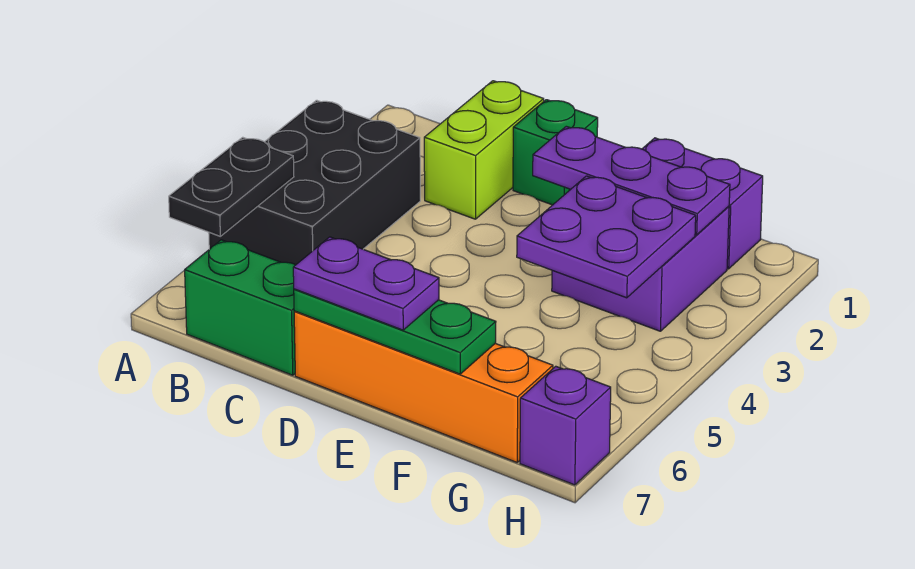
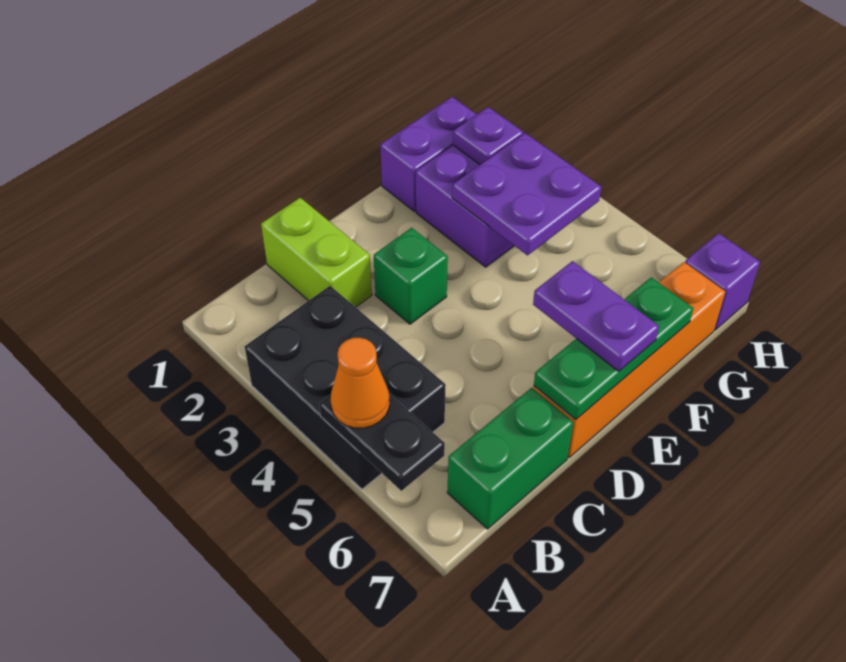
none -> orange 1x1 cone [331,338,389,428]
green 1x1 brick [513,100,598,205] -> green 1x1 brick moved to [374,228,448,324]
purple 1x2 plate [293,237,439,330] -> purple 1x2 plate turned to [533,261,659,371]
purple 1x3 plate [533,126,730,235] -> purple 1x1 plate [453,107,523,164]

